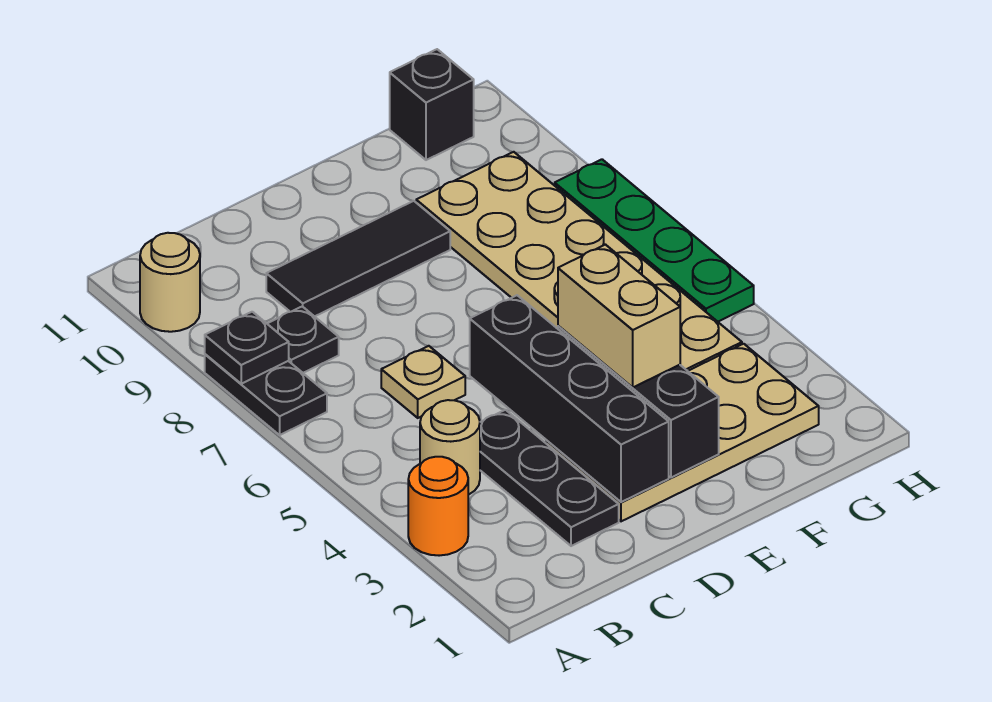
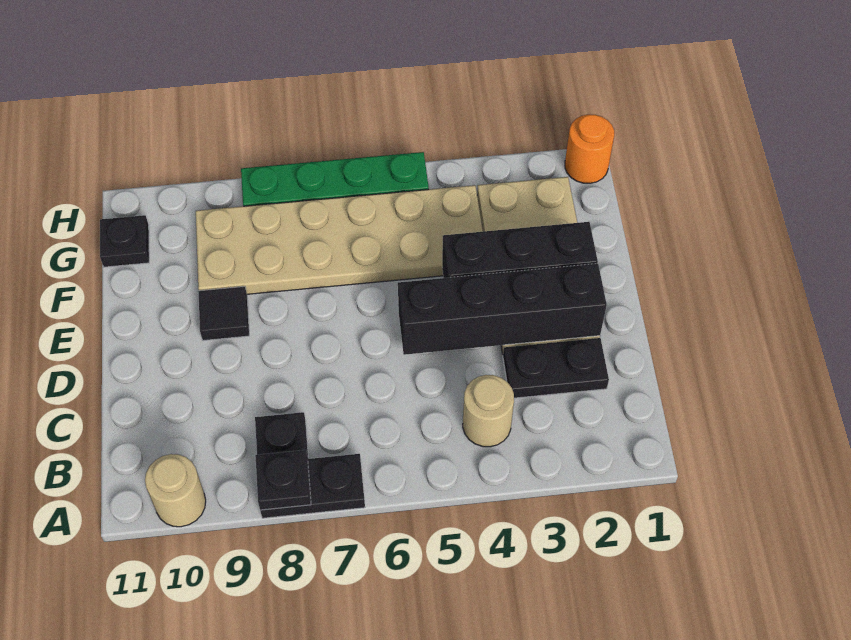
orange 1x1 round brick [408,457,468,556] -> orange 1x1 round brick moved to [565,114,614,183]
black 1x3 plate [480,410,619,546] -> black 1x2 plate [503,338,609,398]
tan 1x1 plate [381,346,465,418] -> none
black 1x3 tile [266,201,450,317] -> black 1x1 tile [198,287,249,341]
tan 1x2 brick [558,245,680,387] -> none
black 1x1 brick [390,49,474,160] -> black 1x1 plate [100,215,149,267]

